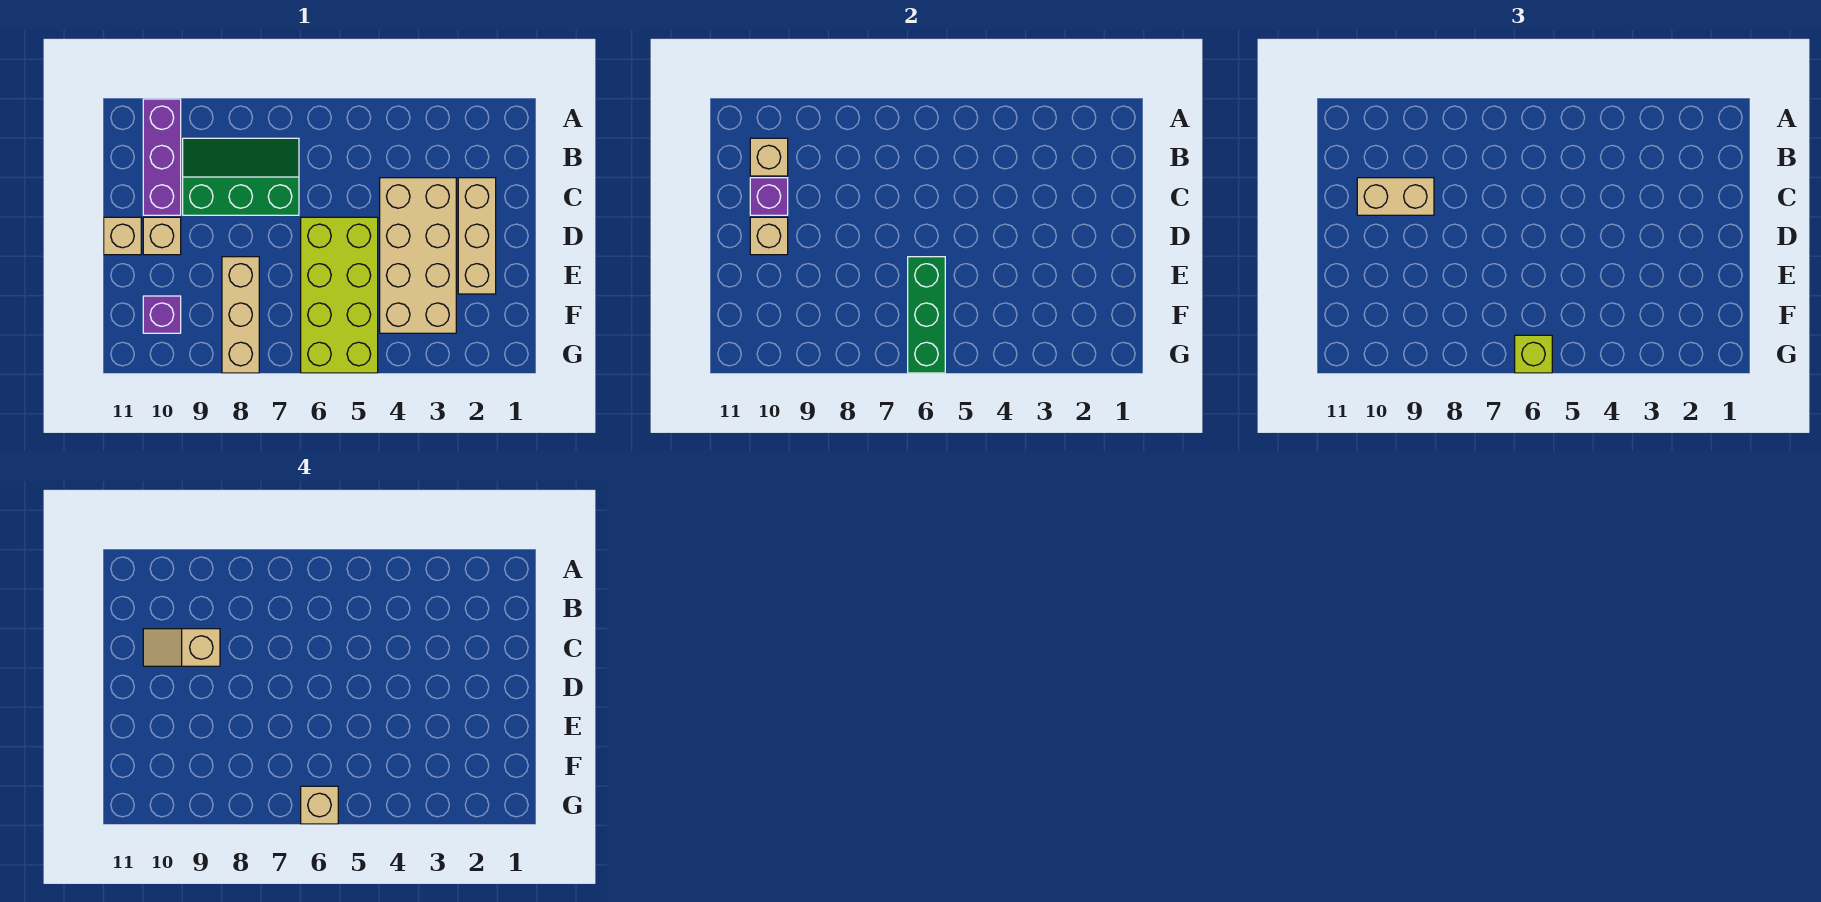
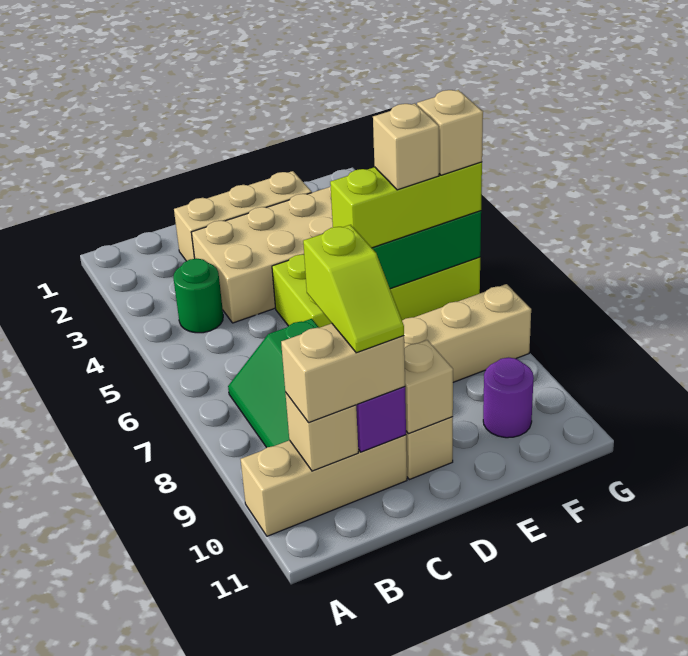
purple 1x3 brick [143,99,181,215] -> tan 1x3 brick [241,435,407,536]
none -> green 1x1 round brick [173,258,223,333]
tan 1x2 brick [1357,178,1434,215] -> tan 1x2 brick turned to [281,323,405,423]
tan 1x2 slope [143,629,220,666] -> lime 1x2 slope [303,225,404,353]
tan 1x1 brick [104,217,141,255] -> tan 1x1 brick moved to [373,103,439,190]
purple 1x1 brick [143,296,181,333] -> purple 1x1 round brick [483,357,534,438]
lime 1x1 brick [1515,335,1552,373] -> lime 1x3 brick [330,162,482,248]

